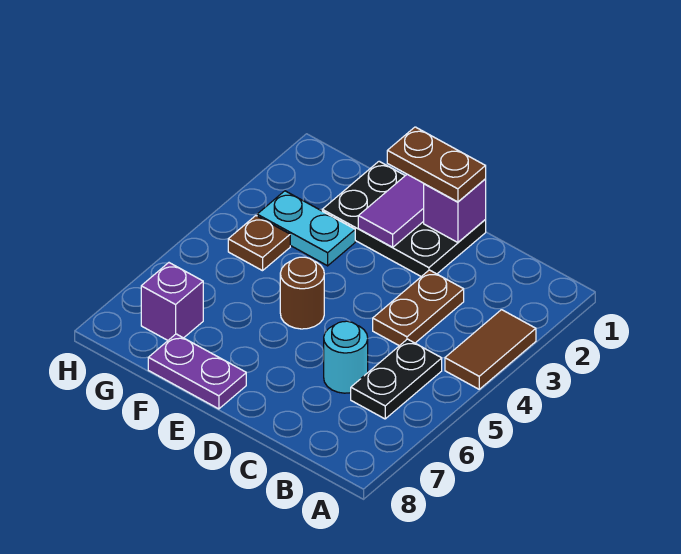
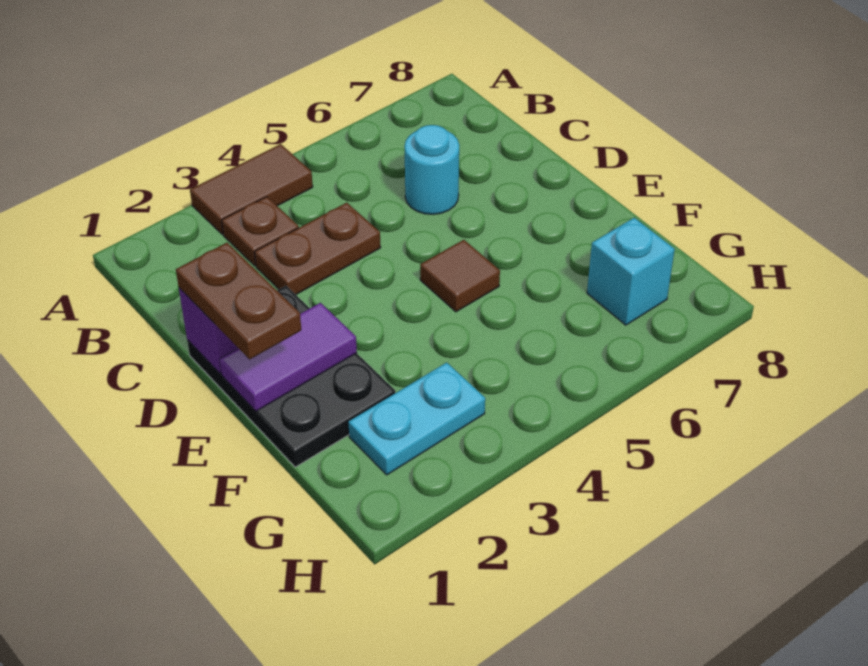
black 1x2 plate [351,339,442,419] -> none
brown 1x1 round brick [280,257,324,329] -> brown 1x1 tile [420,240,500,312]
purple 1x2 plate [148,334,246,409] -> none
cyan 1x2 plate [257,191,355,266] -> cyan 1x2 plate turned to [348,362,485,475]
brown 1x1 plate [228,216,290,271] -> brown 1x1 plate moved to [222,197,299,266]
purple 1x1 brick [141,263,203,340] -> cyan 1x1 brick [587,218,675,325]

